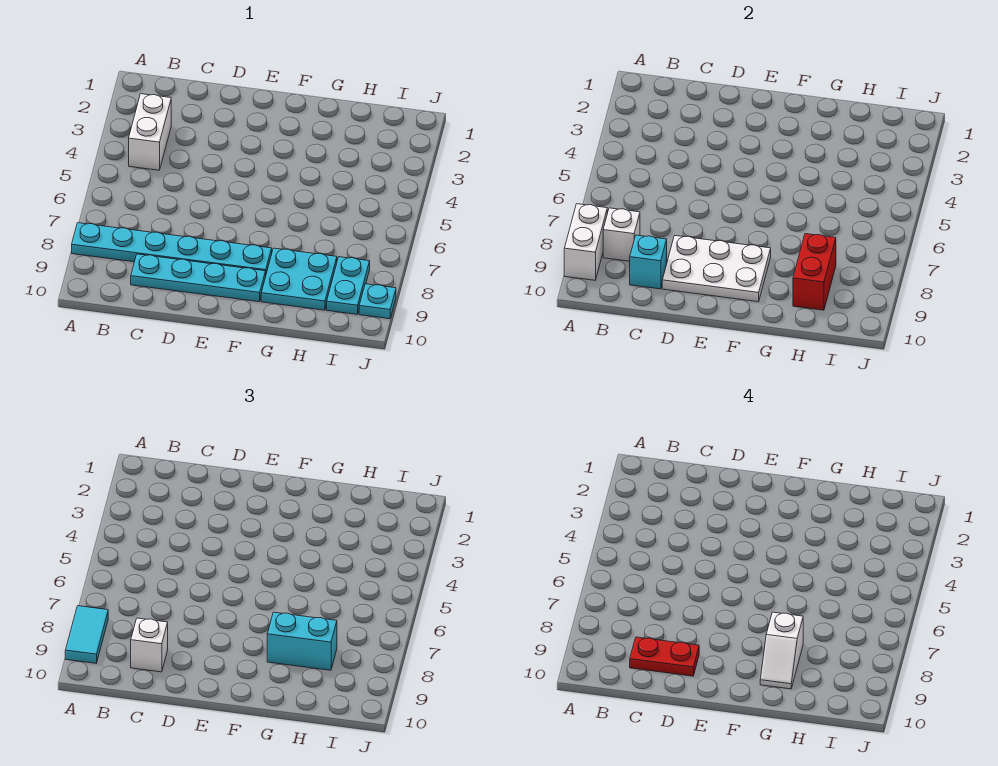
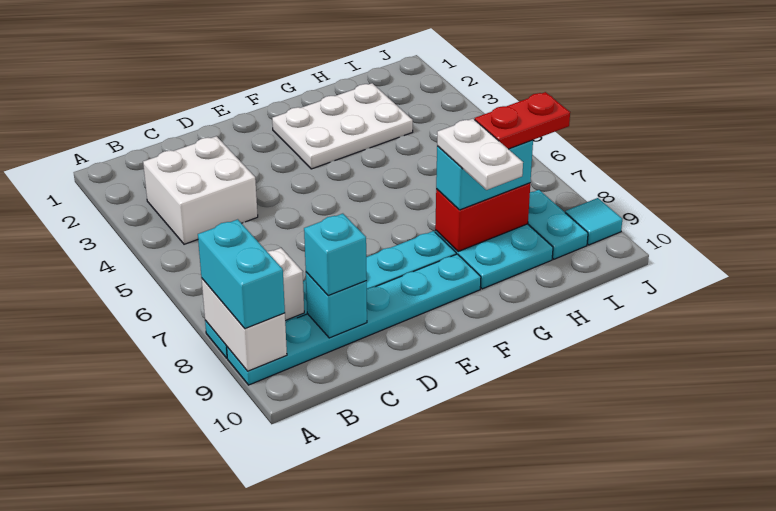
cyan 1x2 tile [65,606,108,663] -> cyan 1x2 brick [198,219,285,329]
white 1x2 brick [129,94,171,170] -> white 2x2 brick [143,136,258,244]
cyan 1x4 plate [131,254,266,302] -> cyan 1x6 plate [227,254,481,385]
white 1x1 brick [131,618,168,672] -> cyan 1x1 brick [304,214,367,296]
red 1x2 plate [630,637,699,676] -> red 1x2 plate moved to [475,92,570,149]
white 2x3 plate [662,236,771,302] -> white 2x3 plate moved to [272,83,413,169]
white 1x2 slope [760,612,803,689] -> white 1x2 plate [437,119,523,190]
red 1x2 brick [793,234,836,310] -> red 1x2 brick turned to [435,183,530,252]
cyan 1x1 plate [359,284,396,319] -> cyan 1x1 tile [565,198,622,245]

